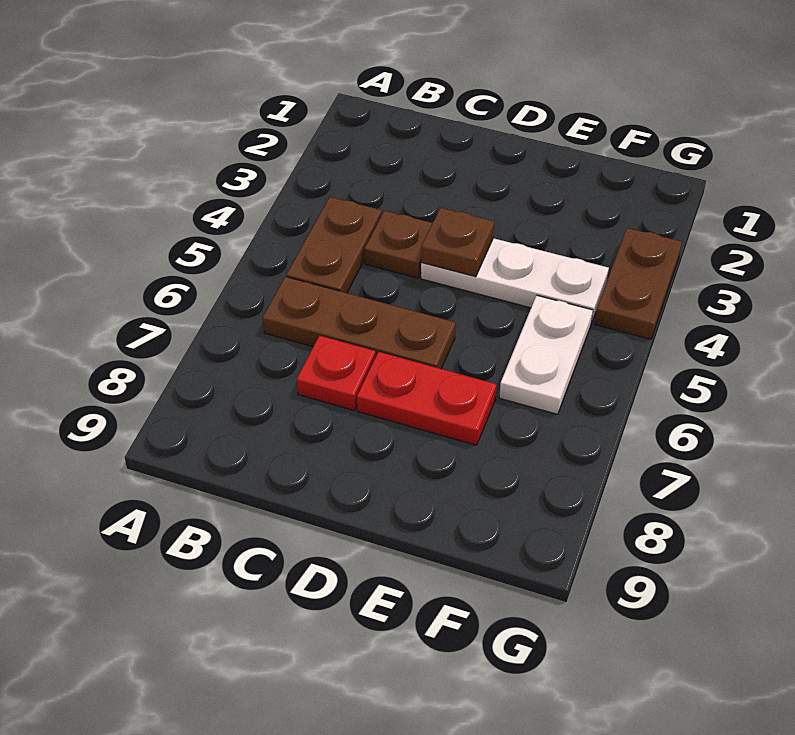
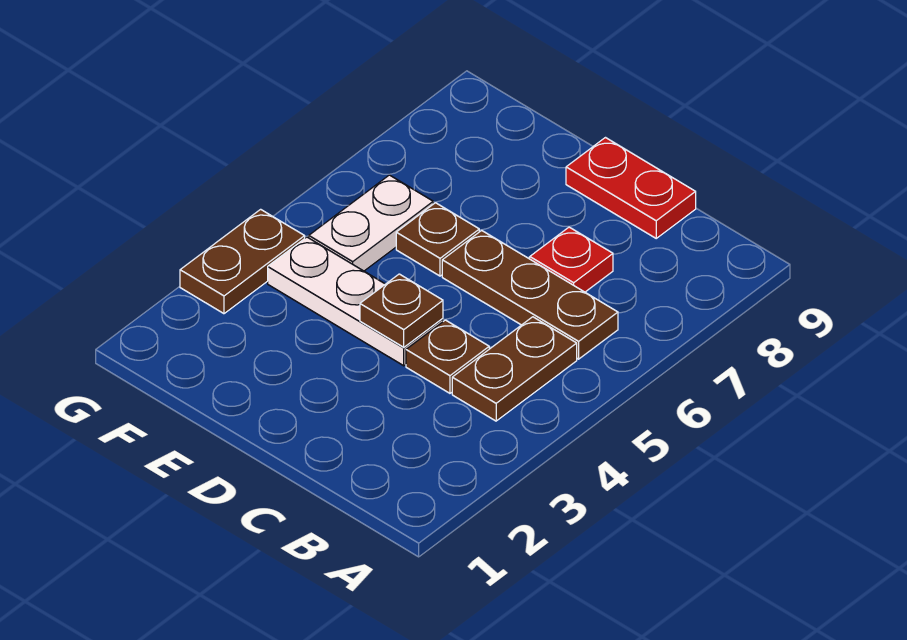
red 1x2 plate [357,352,497,445] -> red 1x2 plate moved to [566,138,696,238]
none -> brown 1x1 plate [396,203,479,276]

